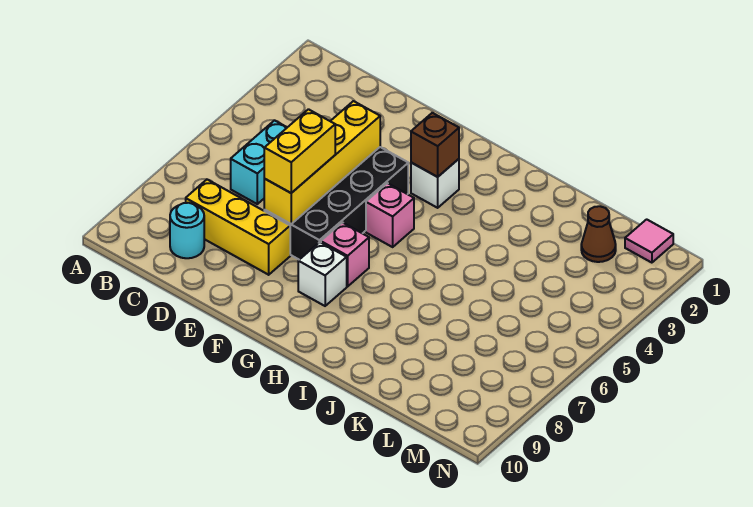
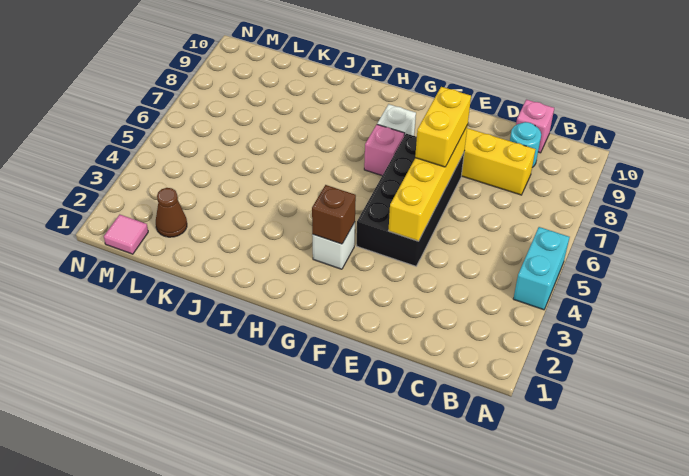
cyan 1x2 brick [231,120,287,204] -> cyan 1x2 brick moved to [513,227,570,310]
pink 1x1 brick [366,183,414,247] -> pink 1x1 brick moved to [516,100,554,153]

